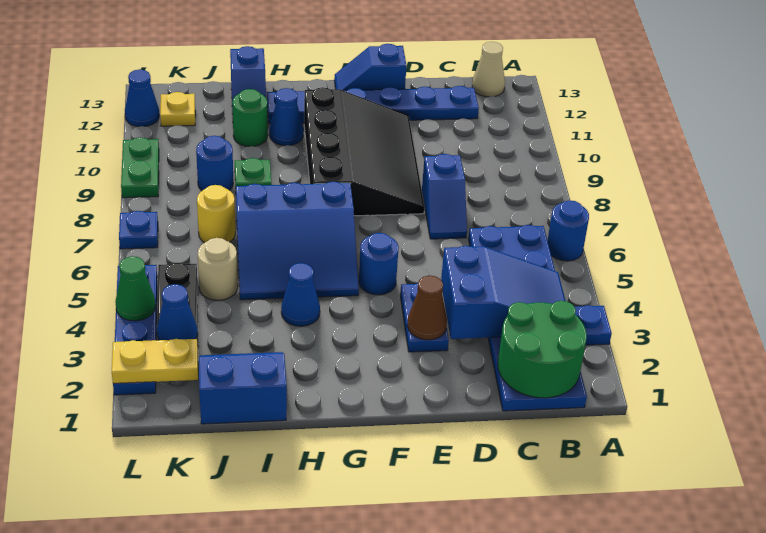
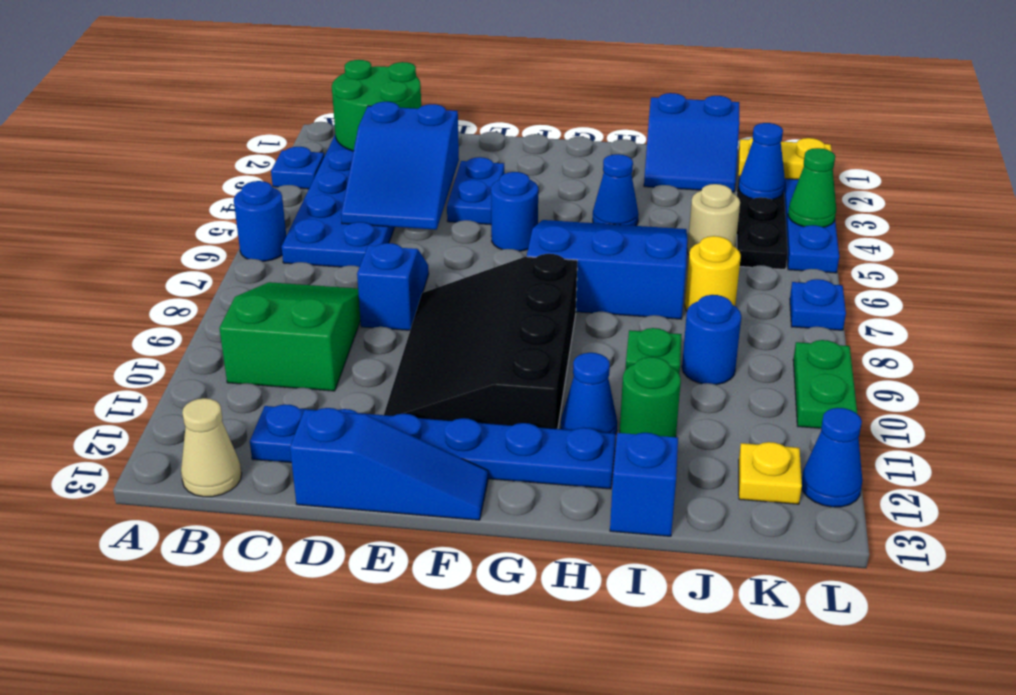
blue 2x3 slope [441,246,565,339] -> blue 2x3 slope turned to [341,102,459,230]
none -> green 2x3 slope [219,282,360,391]
brown 1x1 cone [407,275,447,340] -> none
blue 1x2 slope [334,44,407,90] -> blue 1x3 slope [290,408,488,520]

